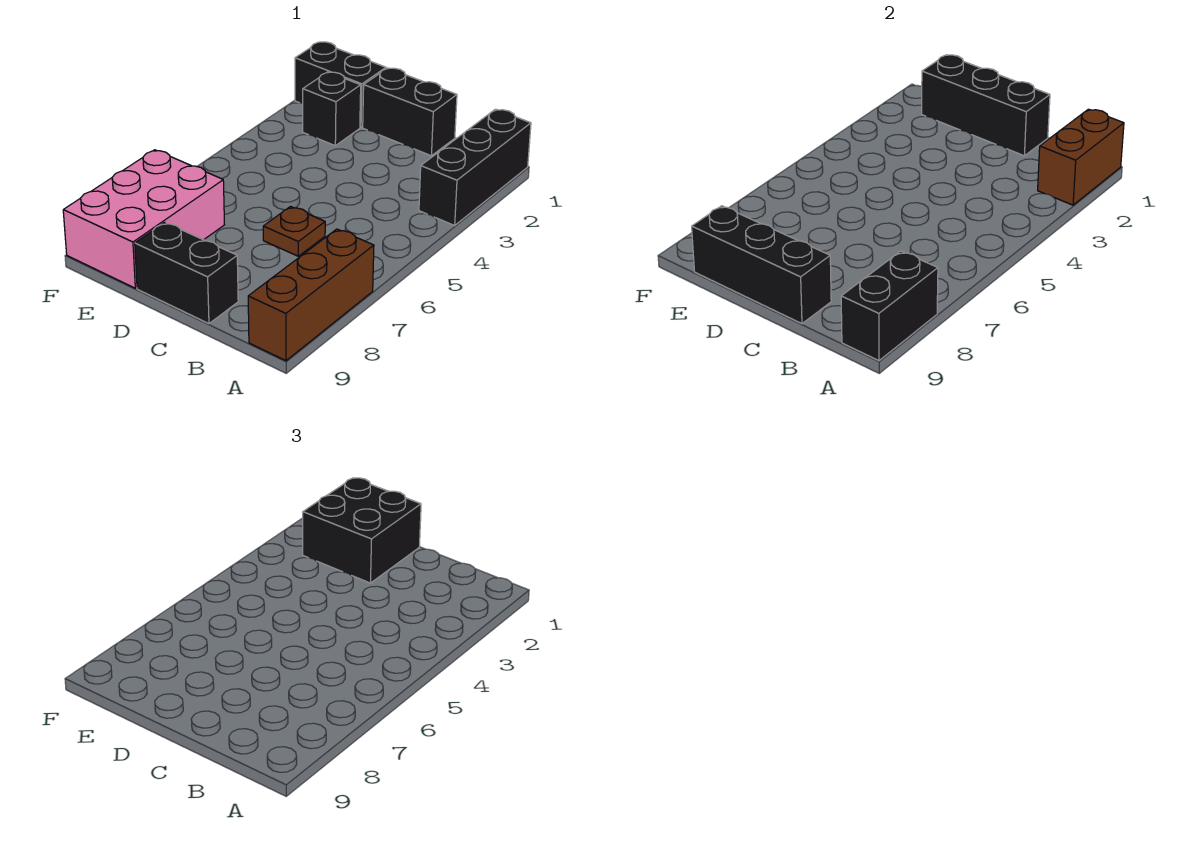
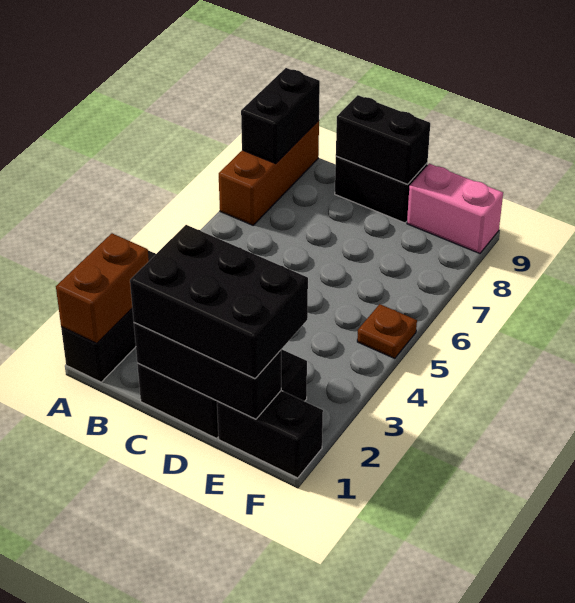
brown 1x1 plate [263,207,325,256] -> brown 1x1 plate moved to [357,304,417,359]
black 1x3 brick [692,206,831,324] -> black 1x2 brick [336,95,430,185]
black 2x2 brick [303,478,421,583] -> black 2x3 brick [130,225,308,379]
pink 2x3 brick [63,150,224,288] -> pink 1x2 brick [407,164,503,254]

